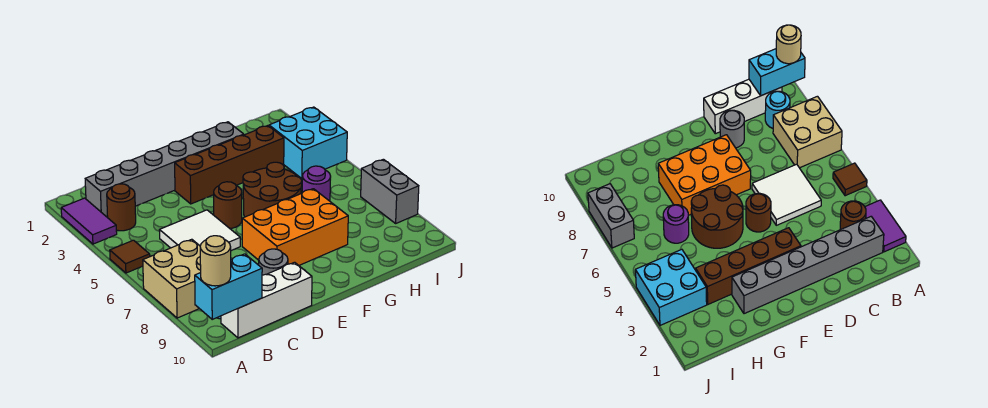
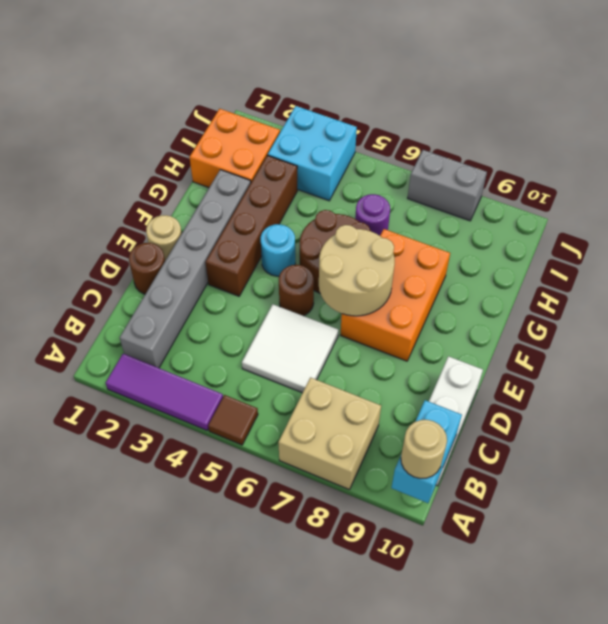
purple 1x2 tile [61,198,117,244] -> purple 1x3 tile [106,354,223,430]
brown 1x1 round brick [107,184,136,231] -> brown 1x1 round brick moved to [129,243,165,294]
cyan 1x1 round brick [765,91,790,128] -> cyan 1x1 round brick moved to [261,224,295,276]
grey 1x1 round brick [259,249,288,275] -> none
none -> tan 1x1 round brick [146,215,182,261]
none -> tan 2x2 round brick [319,225,395,316]
none -> orange 2x2 brick [189,109,280,188]

